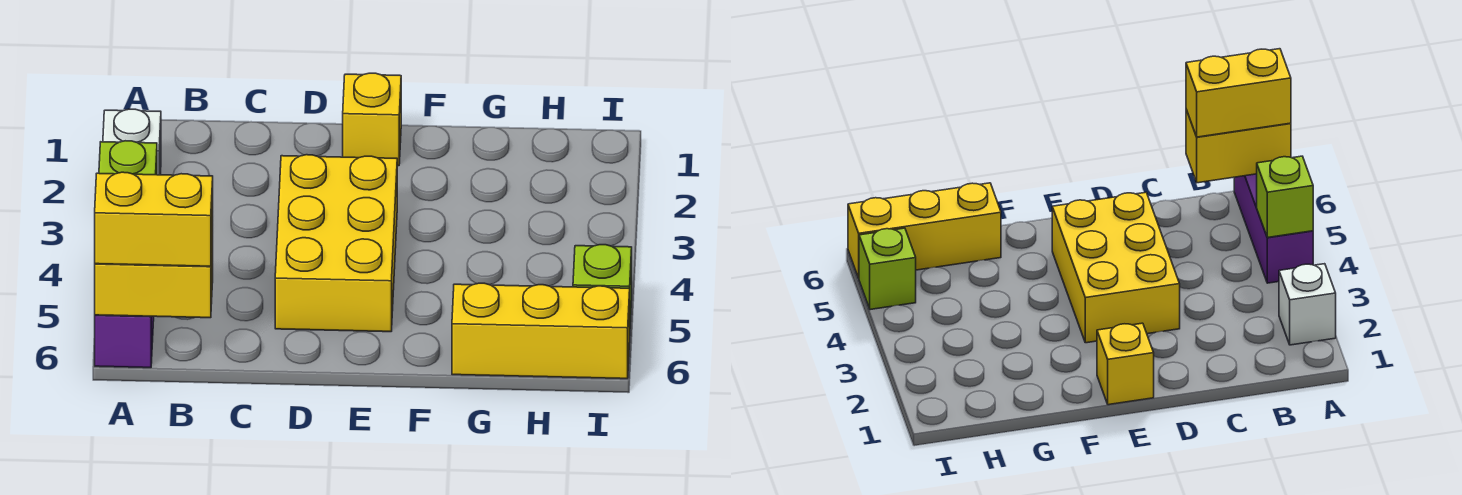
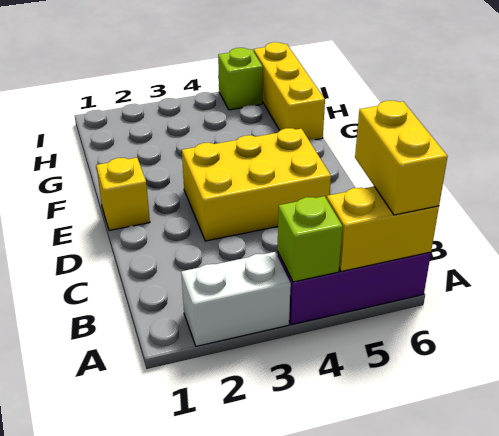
white 1x1 brick [103,109,161,175] -> white 1x2 brick [181,252,291,346]
yellow 1x2 brick [95,233,213,318] -> yellow 1x2 brick turned to [327,187,439,272]

